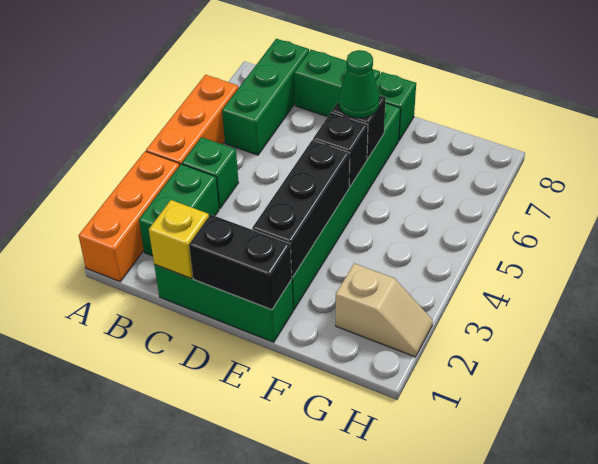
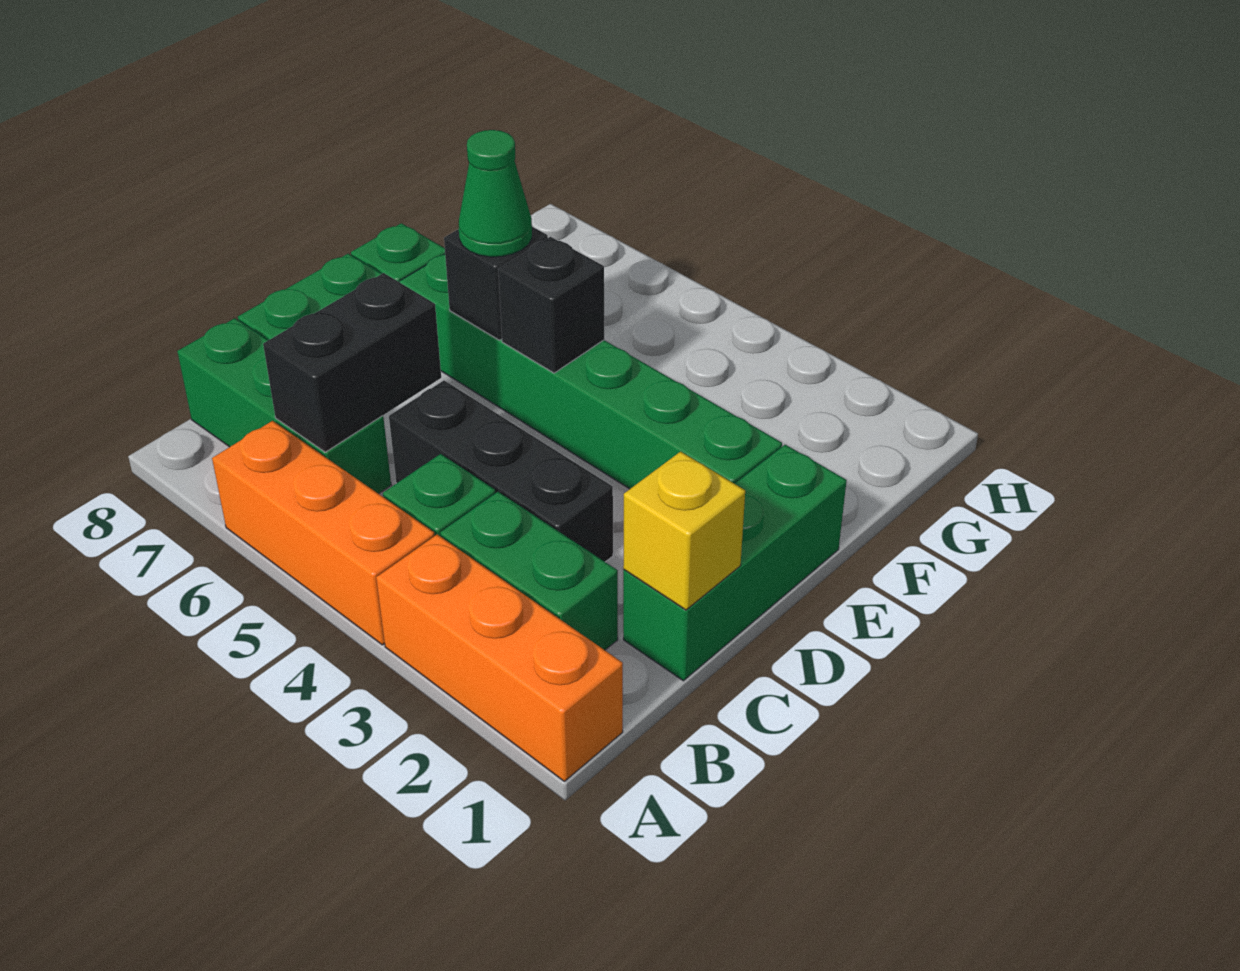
black 1x2 brick [189,215,292,310] -> black 1x2 brick moved to [263,273,441,452]
black 1x3 brick [252,140,350,277] -> black 1x3 brick moved to [389,381,613,562]
tan 1x2 slope [336,263,433,357] -> none

